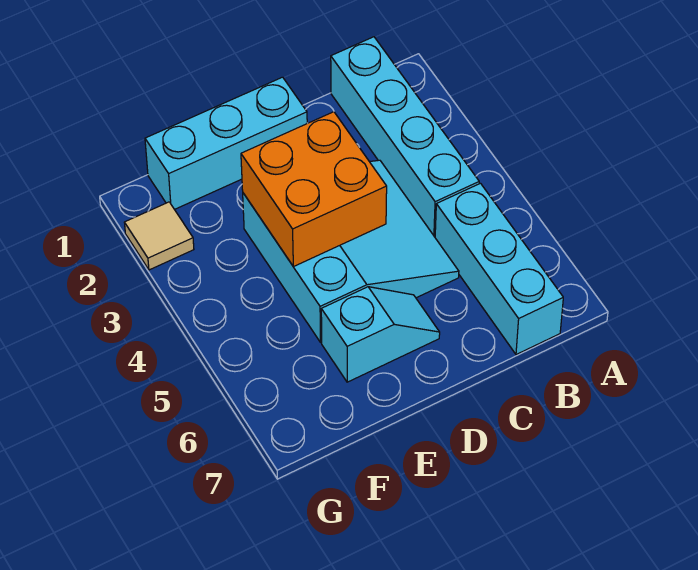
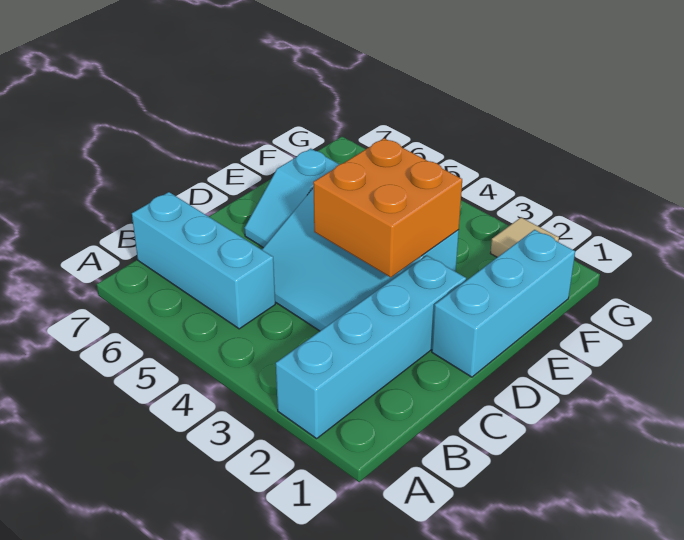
cyan 1x4 brick [331,37,479,237] -> cyan 1x4 brick turned to [276,255,466,439]

